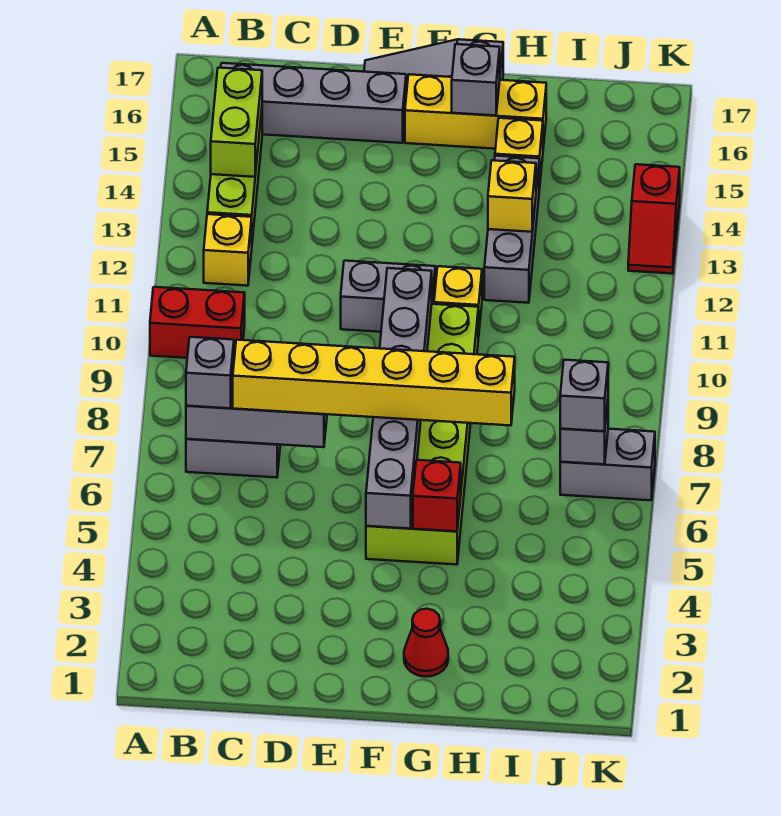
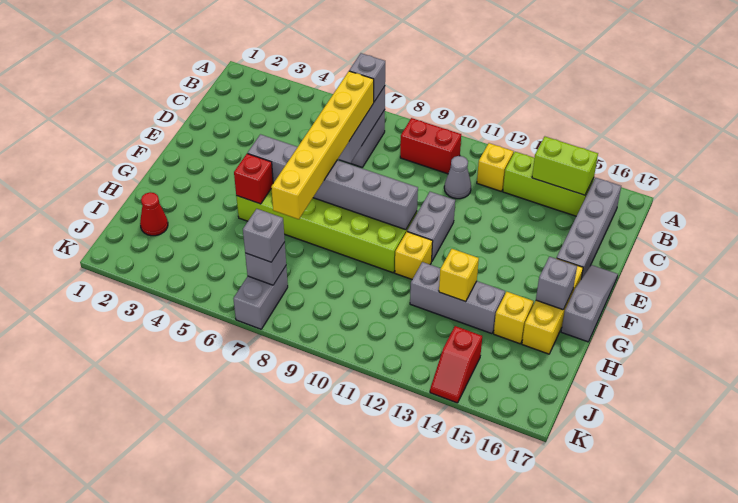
red 1x2 brick [150,287,245,358] -> red 1x2 brick turned to [400,118,461,174]
none -> grey 1x1 cone [444,156,471,199]
red 1x1 cone [404,609,448,677] -> red 1x1 cone moved to [140,192,168,236]
red 1x2 slope [628,164,680,274] -> red 1x2 slope turned to [430,326,482,403]

